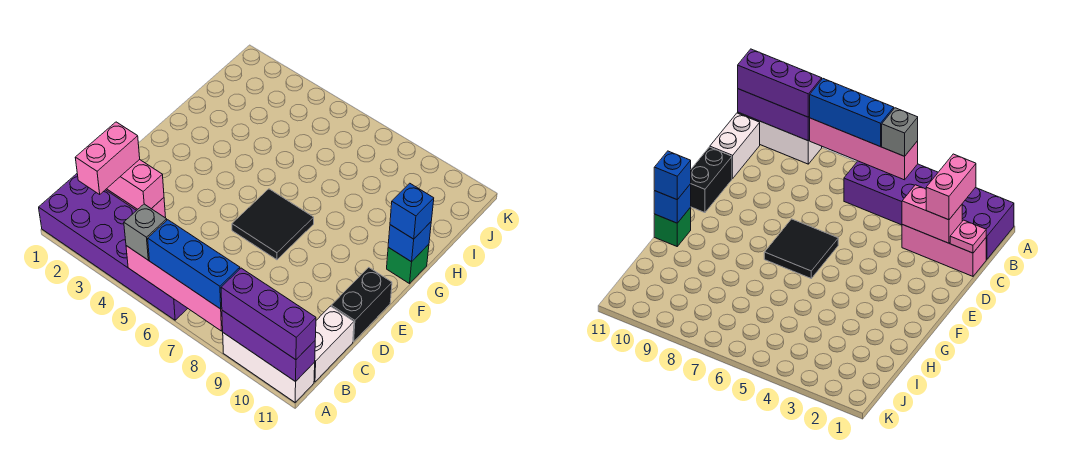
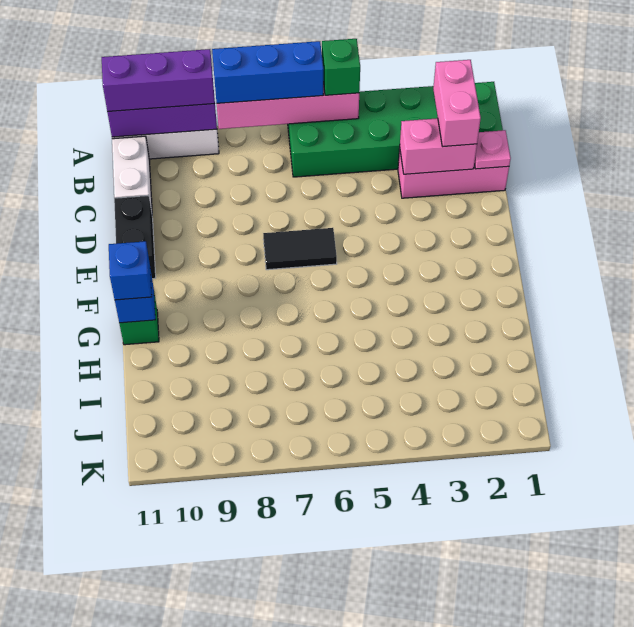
purple 2x6 brick [39,174,188,320] -> green 2x6 brick [288,82,503,177]
grey 1x1 brick [124,204,167,260] -> green 1x1 brick [322,39,360,95]
black 2x2 tile [232,189,314,260] -> black 1x2 tile [263,228,337,270]

